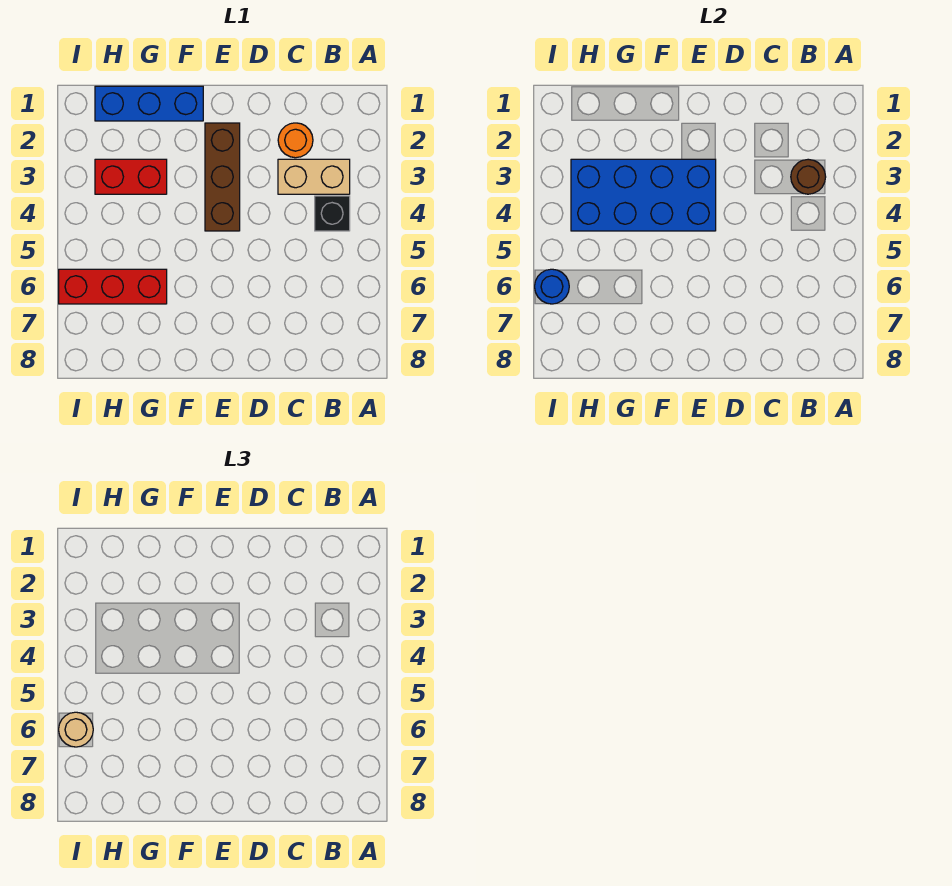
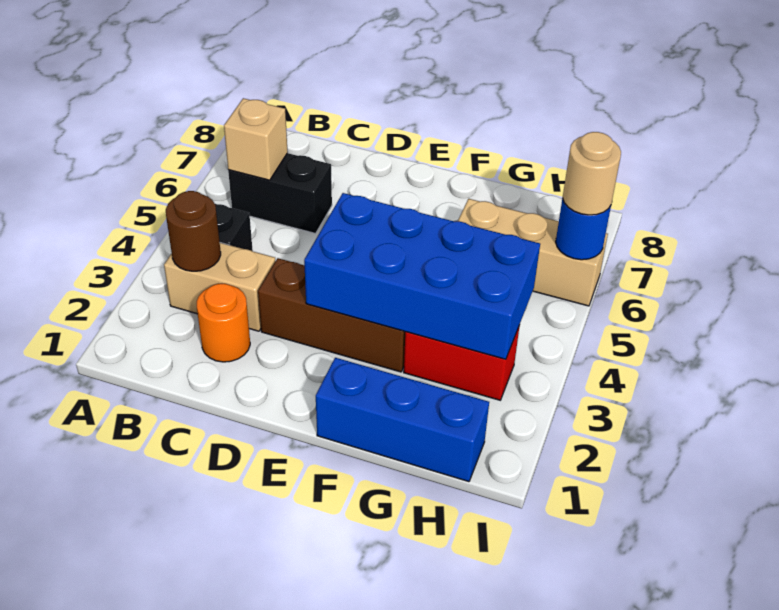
none -> black 1x2 brick [228,153,332,234]
none -> tan 1x1 brick [224,98,288,180]
brown 1x3 brick [205,123,240,231] -> brown 1x3 brick turned to [258,258,405,372]
red 1x3 brick [59,269,167,304] -> tan 1x3 brick [458,199,608,306]

